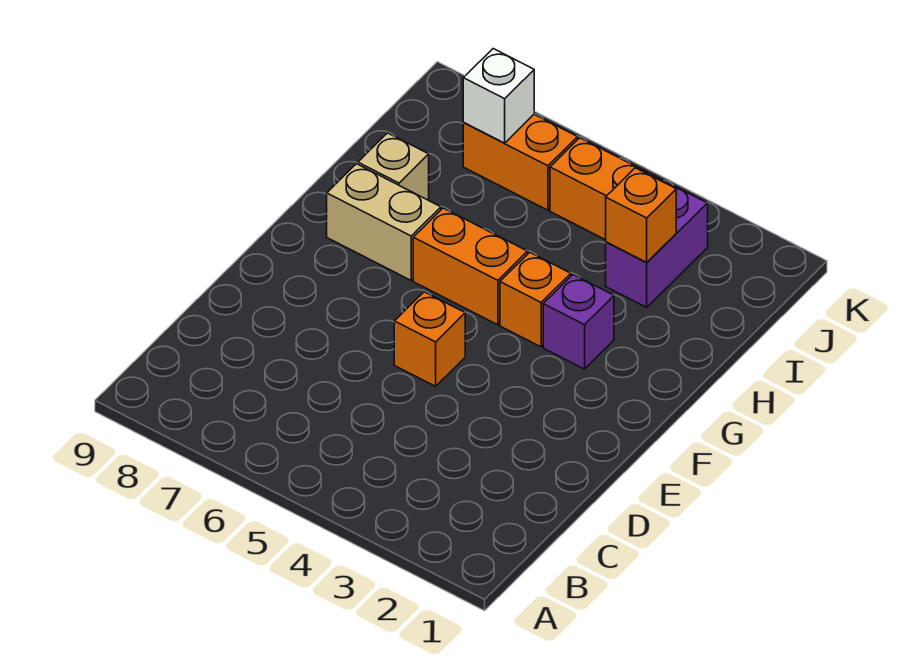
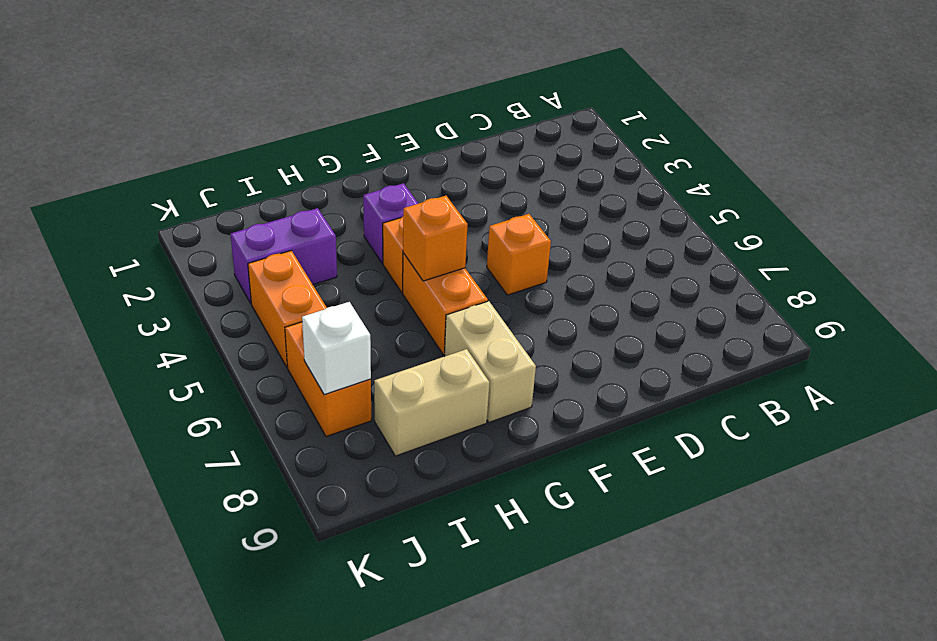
tan 1x1 brick [358,133,429,200] -> tan 1x2 brick [374,349,490,456]
orange 1x1 brick [606,168,676,263] -> orange 1x1 brick moved to [403,196,468,281]

